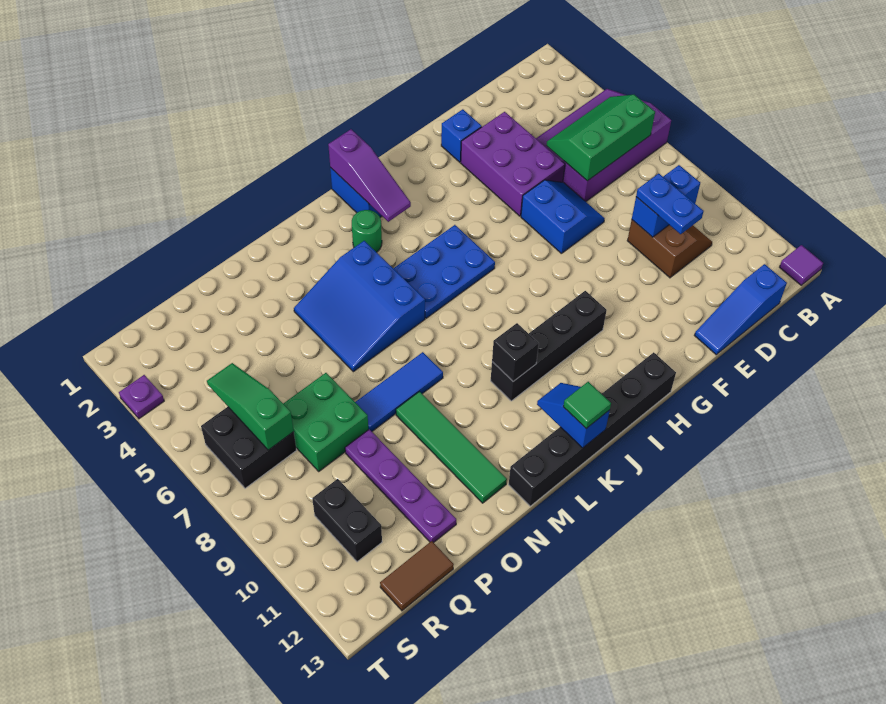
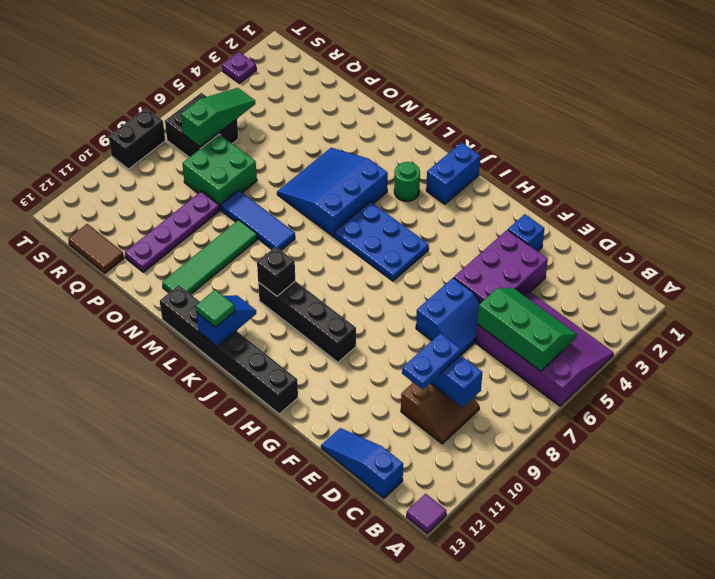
purple 1x3 slope [328,129,411,222] -> none
black 1x2 brick [312,479,382,562] -> black 1x2 brick moved to [109,108,165,169]

